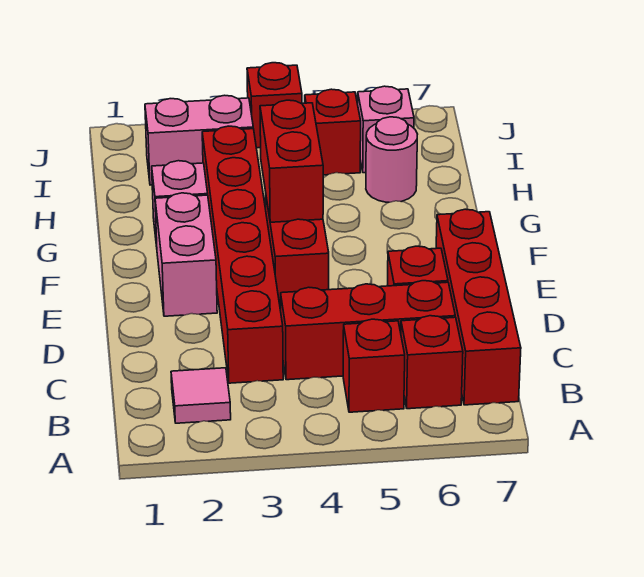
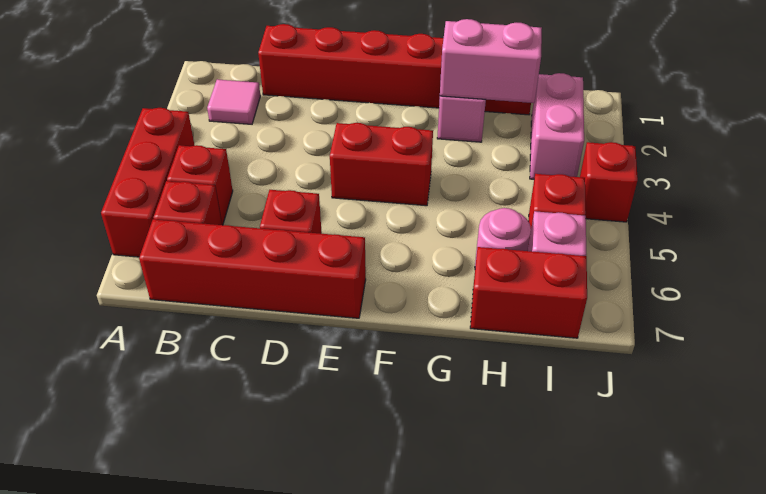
red 1x6 brick [202,126,283,383] -> red 1x6 brick moved to [258,24,531,115]
red 1x3 brick [280,281,455,380] -> red 1x3 brick moved to [101,108,195,257]
pink 1x2 brick [155,193,217,316] -> pink 1x2 brick moved to [440,19,542,103]
red 1x2 brick [260,100,323,222] -> red 1x2 brick moved to [470,247,587,338]

